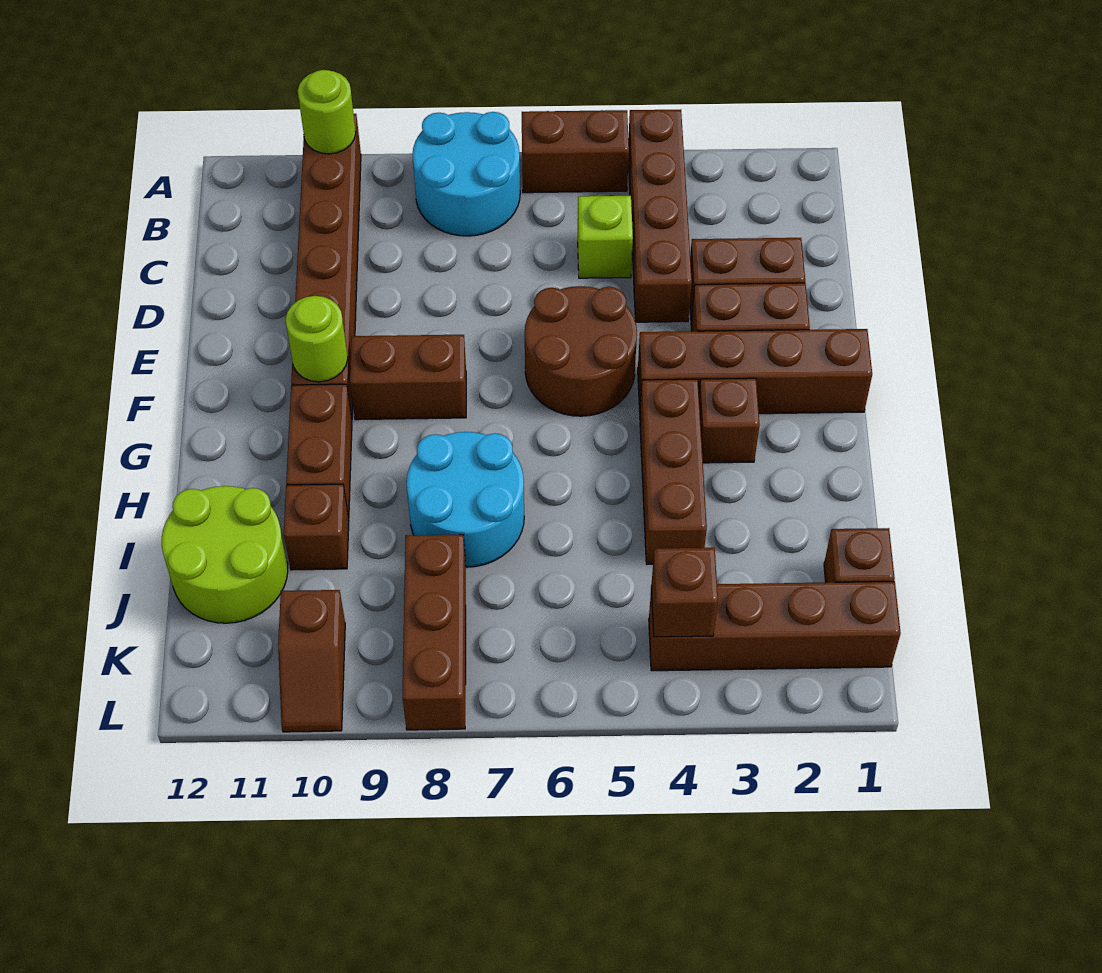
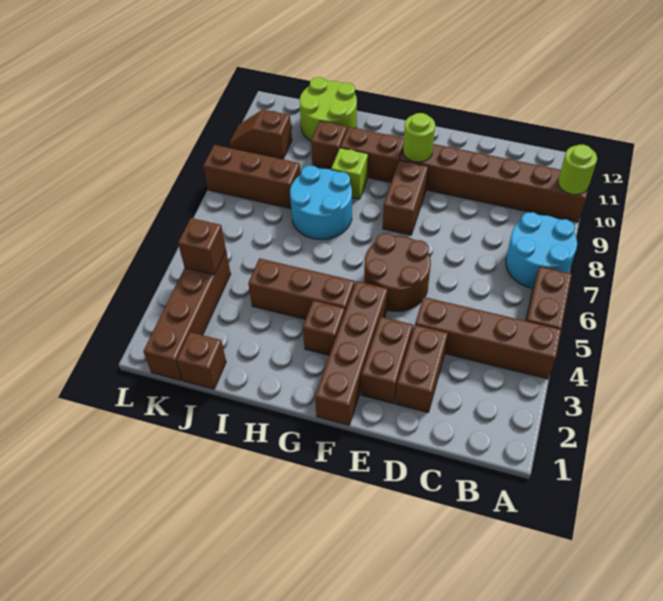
lime 1x1 brick [578,196,633,278] -> lime 1x1 brick moved to [331,148,368,199]

